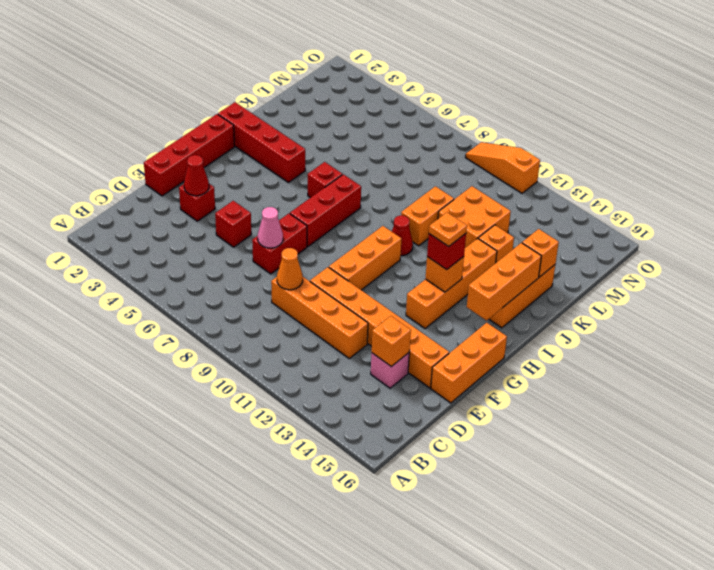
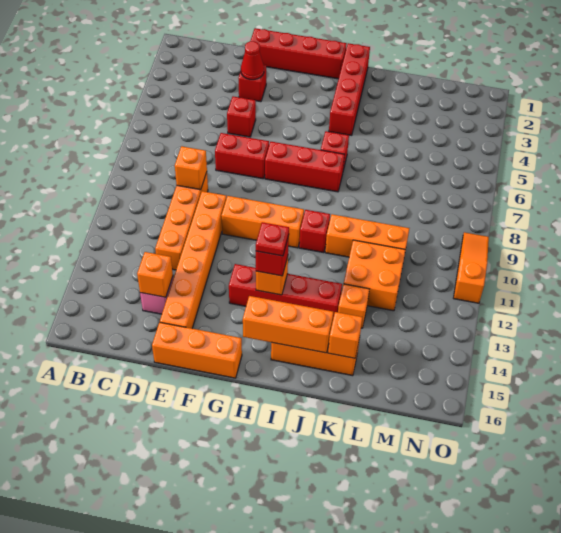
orange 1x1 cone [277,248,303,290] -> orange 1x1 brick [175,146,207,190]
pink 1x1 cone [258,207,283,248] -> none
orange 1x4 brick [406,238,497,329] -> red 1x4 brick [229,264,342,318]
orange 1x1 plate [429,212,467,246] -> red 1x1 plate [256,222,289,256]
red 1x1 cone [392,215,413,256] -> red 1x1 brick [299,210,330,253]
orange 1x2 brick [401,186,454,246] -> orange 1x3 brick [325,214,409,257]

